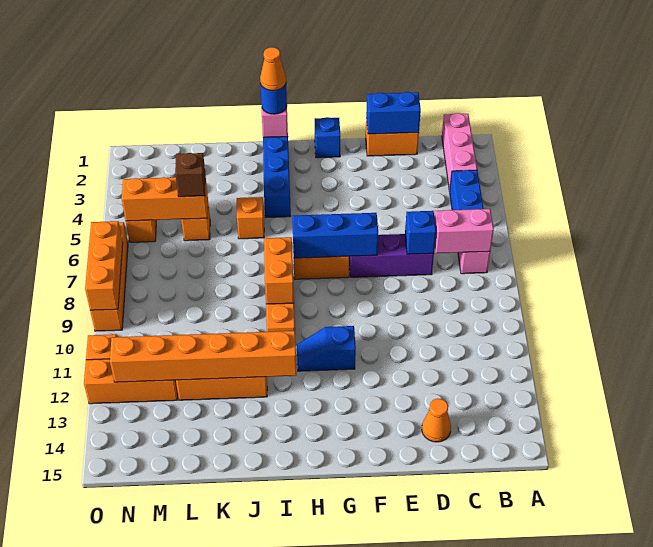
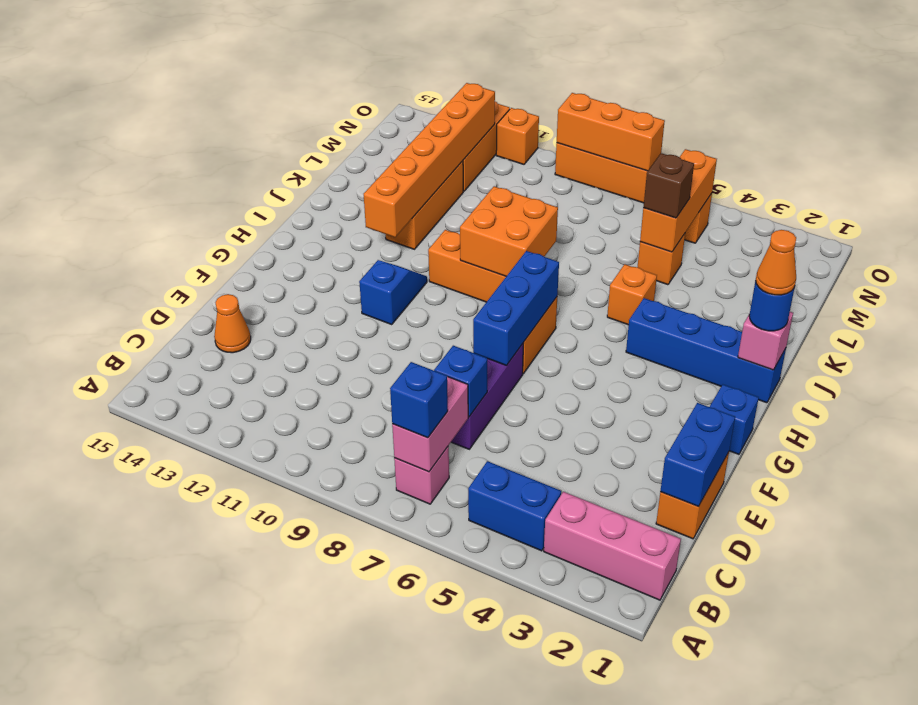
none -> blue 1x1 brick [390,362,448,438]
orange 1x2 brick [264,237,294,304] -> orange 2x2 brick [460,186,558,276]

